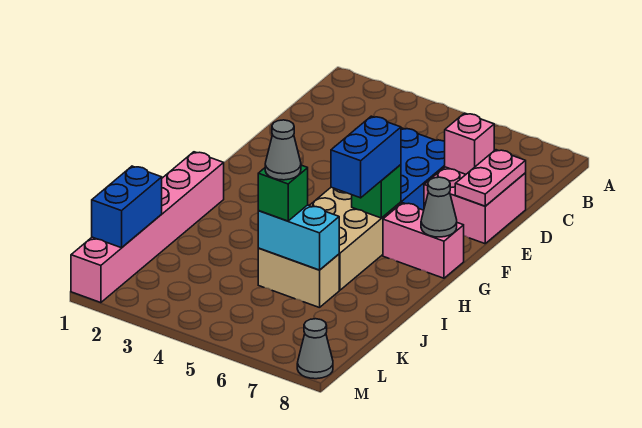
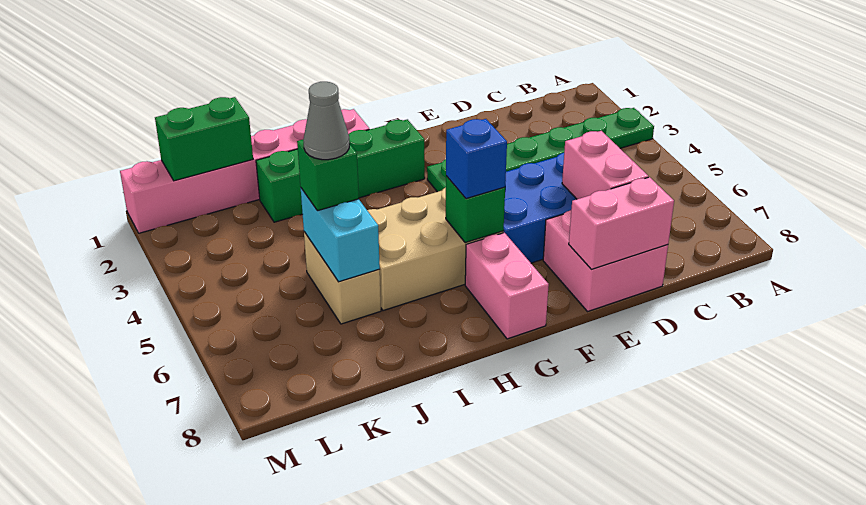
none -> green 1x6 plate [427,108,654,192]
pink 1x1 brick [445,113,494,174] -> pink 1x2 brick [562,131,648,199]
pink 1x2 plate [455,150,526,206] -> pink 1x2 brick [569,177,674,270]
none -> green 1x4 brick [256,119,425,222]
blue 1x2 brick [331,116,401,198] -> blue 1x1 brick [446,119,507,199]
grey 1x1 cone [421,177,457,237] -> none
blue 1x2 brick [92,166,162,248] -> green 1x2 brick [155,97,253,181]
grey 1x1 cone [297,319,333,379] -> none

